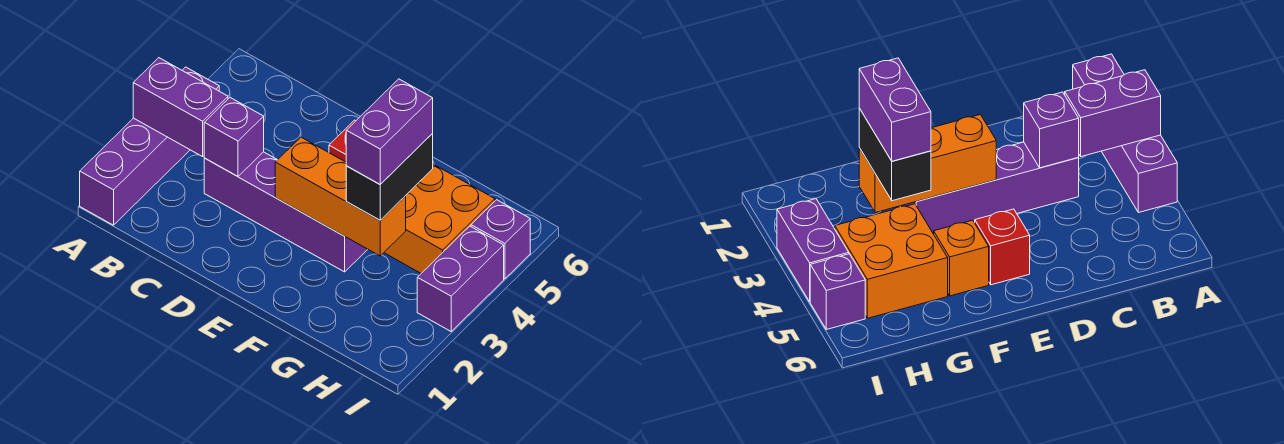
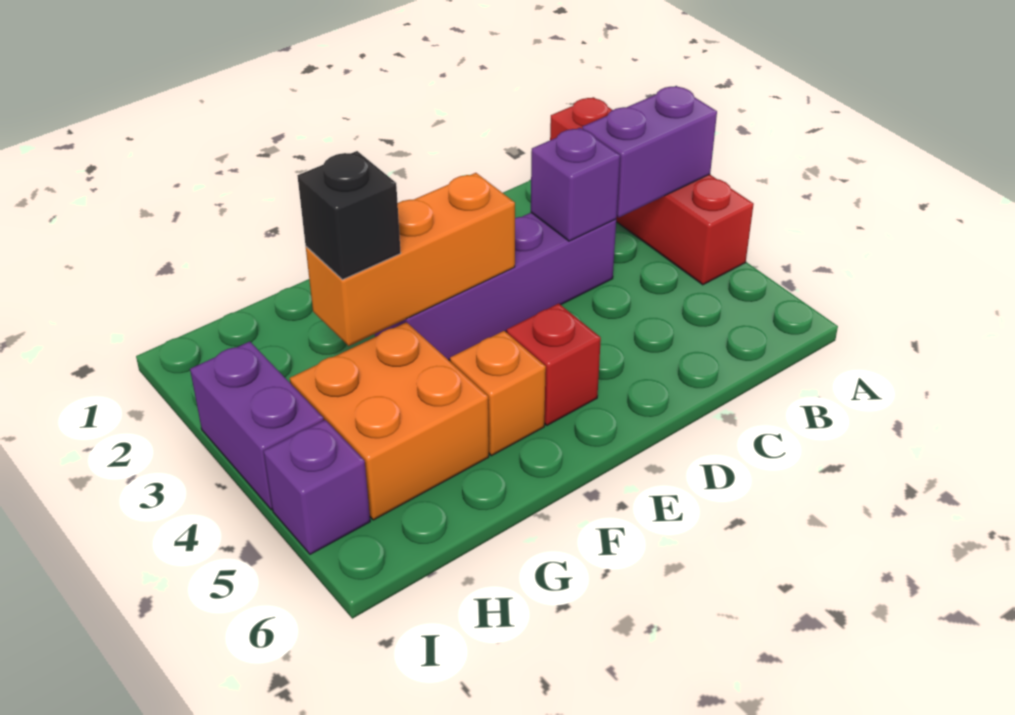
purple 1x4 brick [80,67,219,225] -> red 1x4 brick [550,97,754,285]
black 1x2 brick [346,134,433,220] -> black 1x1 brick [297,151,401,280]
purple 1x2 brick [346,79,433,184] -> none

